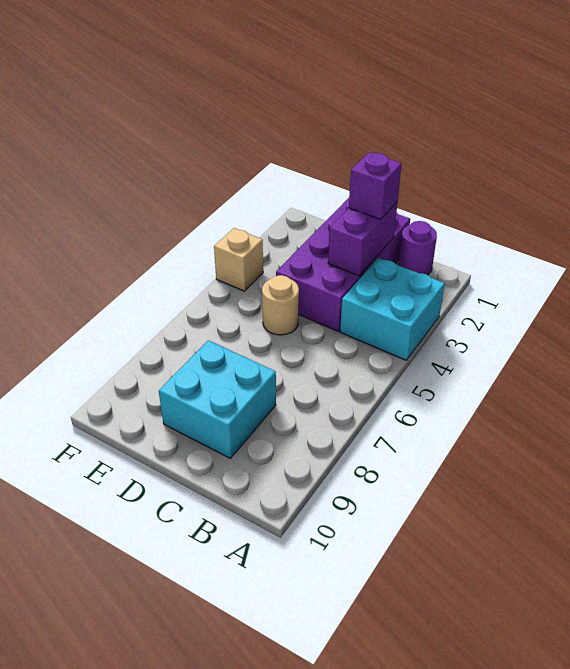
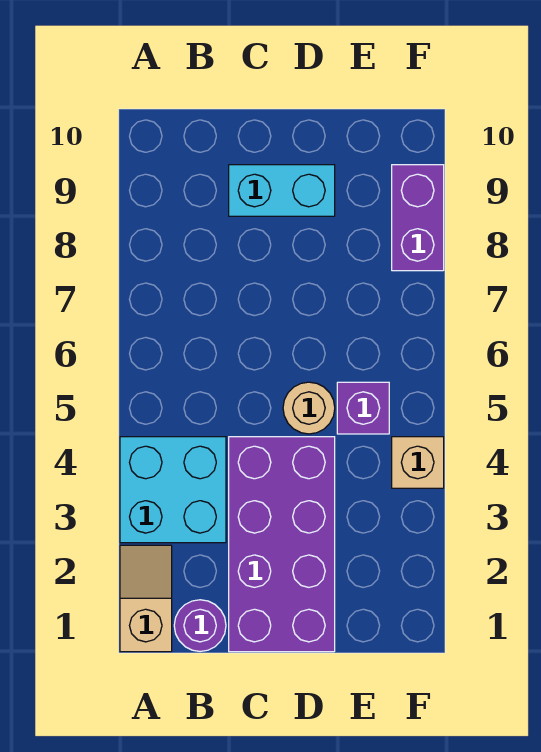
none -> tan 1x2 slope [120,545,172,652]
purple 1x2 brick [328,202,398,276] -> purple 1x2 brick moved to [392,165,444,271]
purple 1x1 brick [349,152,402,219] -> purple 1x1 brick moved to [337,382,389,434]
cyan 2x2 brick [159,340,276,458] -> cyan 1x2 brick [229,165,335,216]

